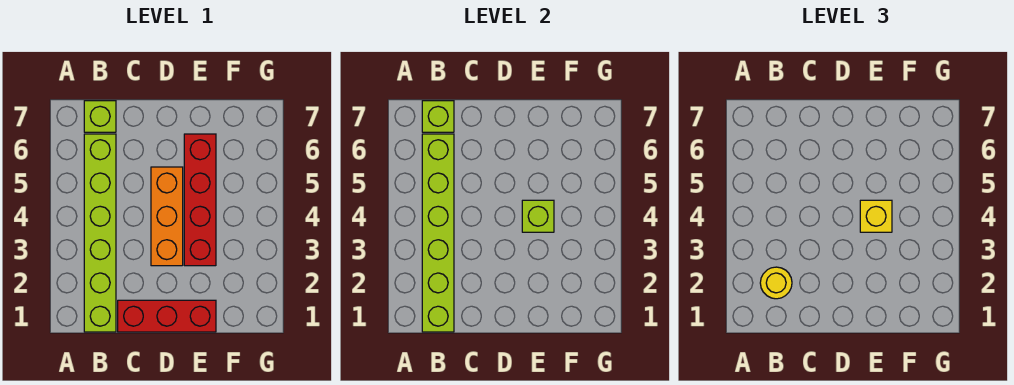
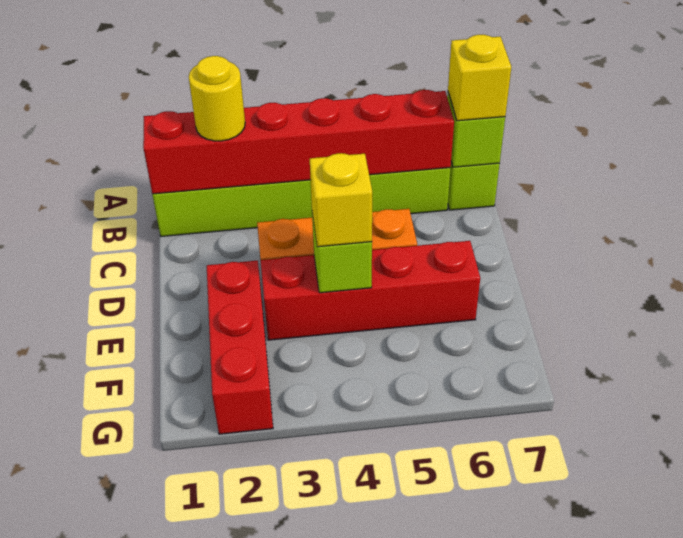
lime 1x6 brick [422,134,454,332] -> red 1x6 brick [143,90,454,194]
none -> yellow 1x1 brick [448,35,511,121]
red 1x3 brick [118,300,216,332] -> red 1x3 brick moved to [207,261,273,434]

